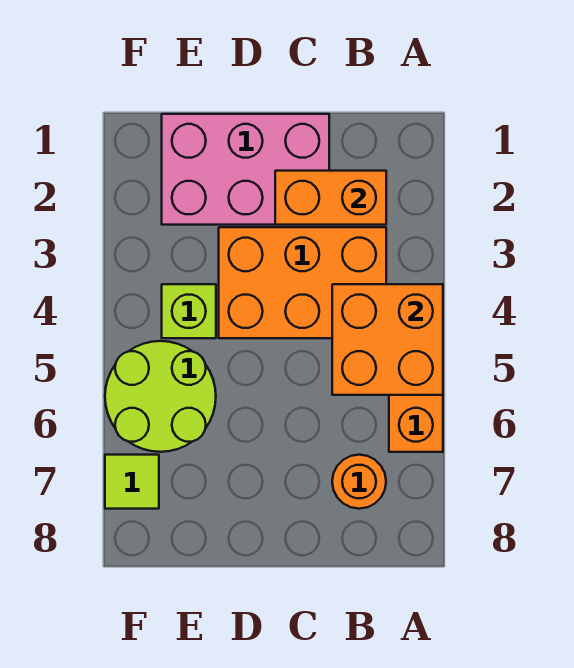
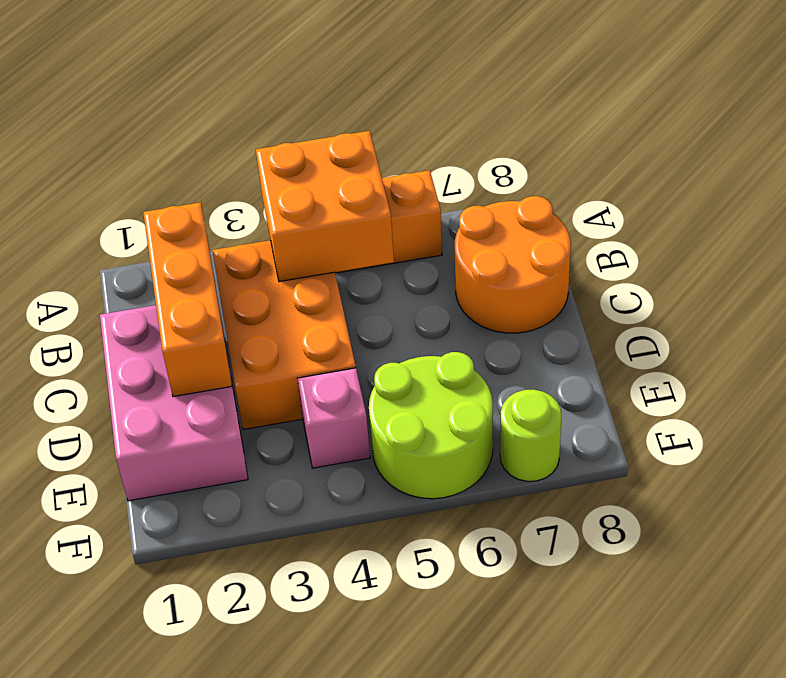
orange 1x2 brick [275,171,386,225] -> orange 1x3 brick [143,202,232,397]
orange 1x1 round brick [332,455,386,509] -> orange 2x2 round brick [455,196,571,333]
lime 1x1 brick [162,284,216,338] -> pink 1x1 brick [297,368,370,468]
lime 1x1 tile [105,455,159,509] -> lime 1x1 round brick [500,389,561,481]

